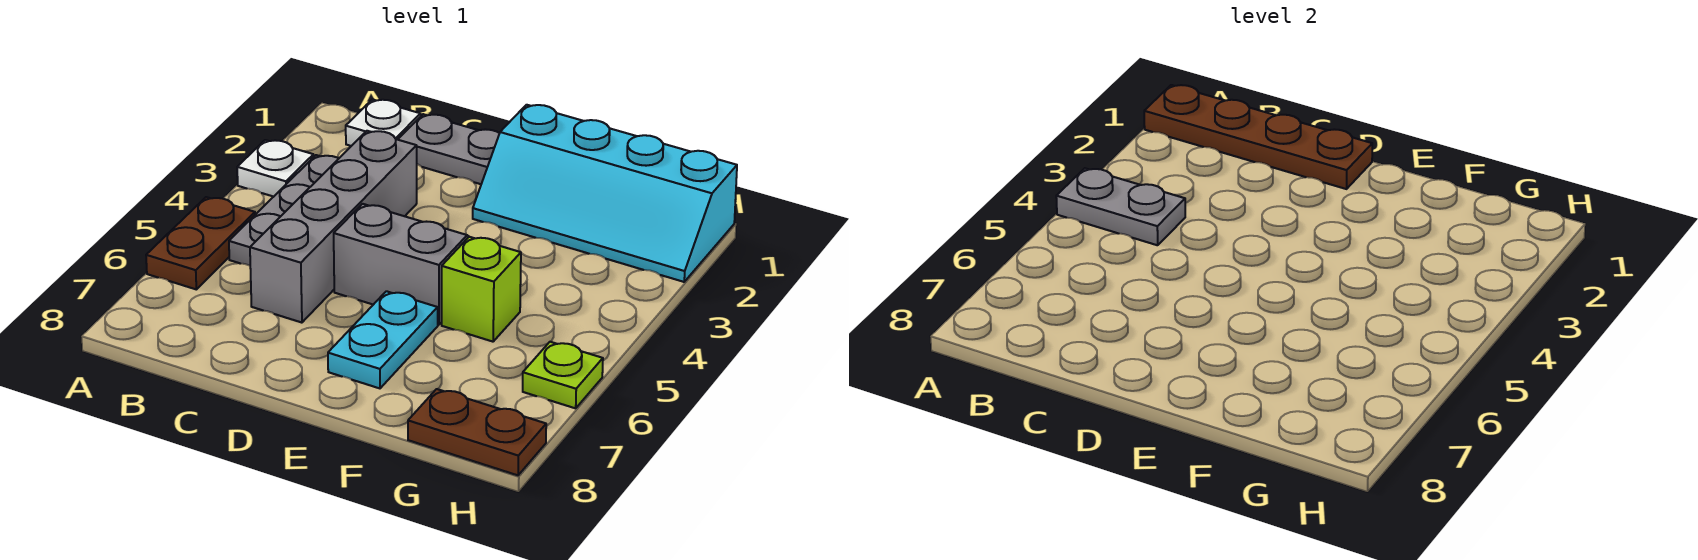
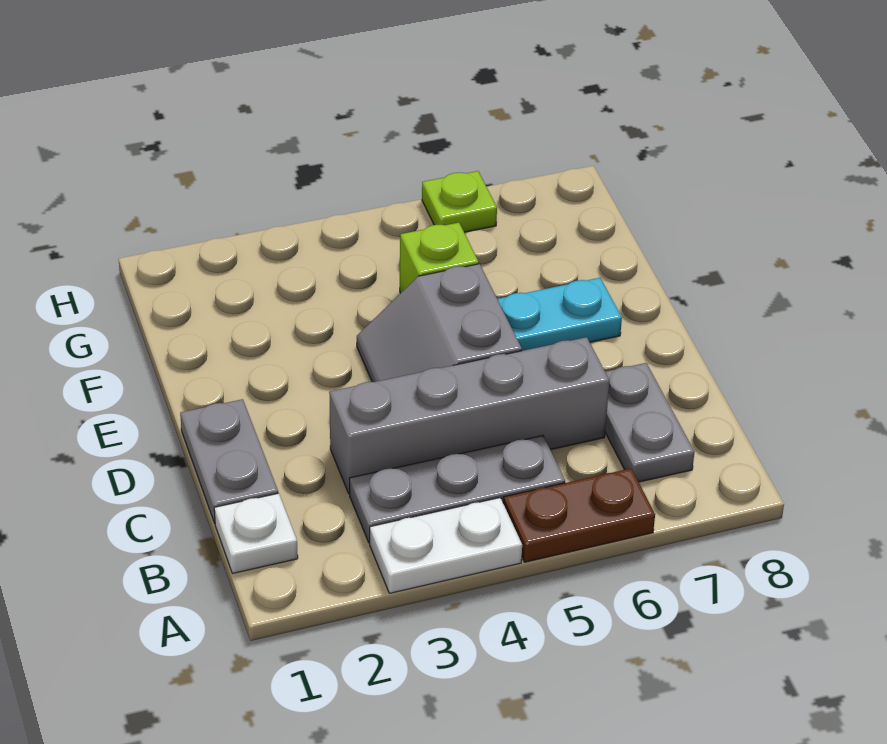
brown 1x4 plate [1144,85,1372,189] -> none
white 1x1 plate [237,140,314,197] -> white 1x2 plate [370,498,522,593]
grey 1x2 plate [1056,168,1185,245] -> grey 1x2 plate moved to [605,363,694,482]
cyan 2x4 slope [473,105,737,282] -> none
brown 1x2 plate [408,389,546,475] -> none

